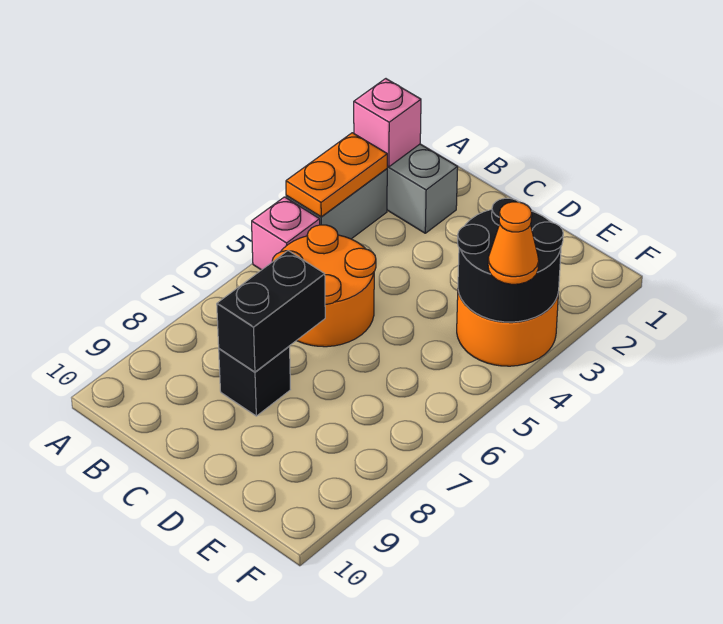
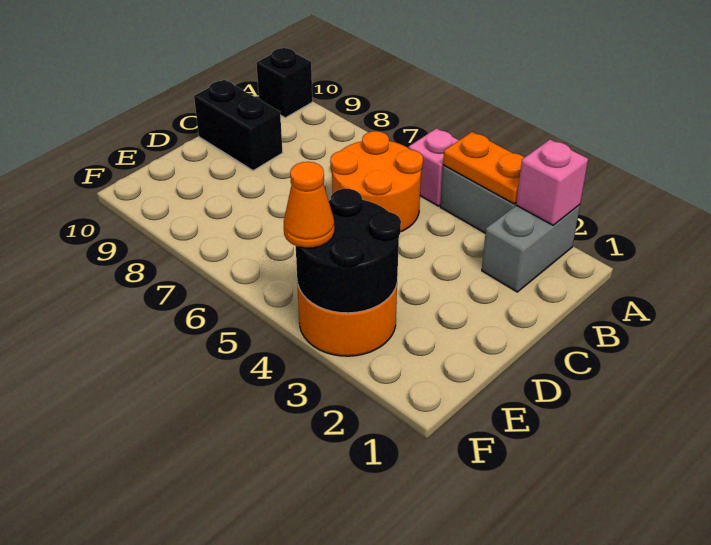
black 1x2 brick [217,251,325,372] -> black 1x2 brick moved to [194,80,283,171]
black 1x1 brick [219,347,291,416] -> black 1x1 brick moved to [256,48,312,118]

